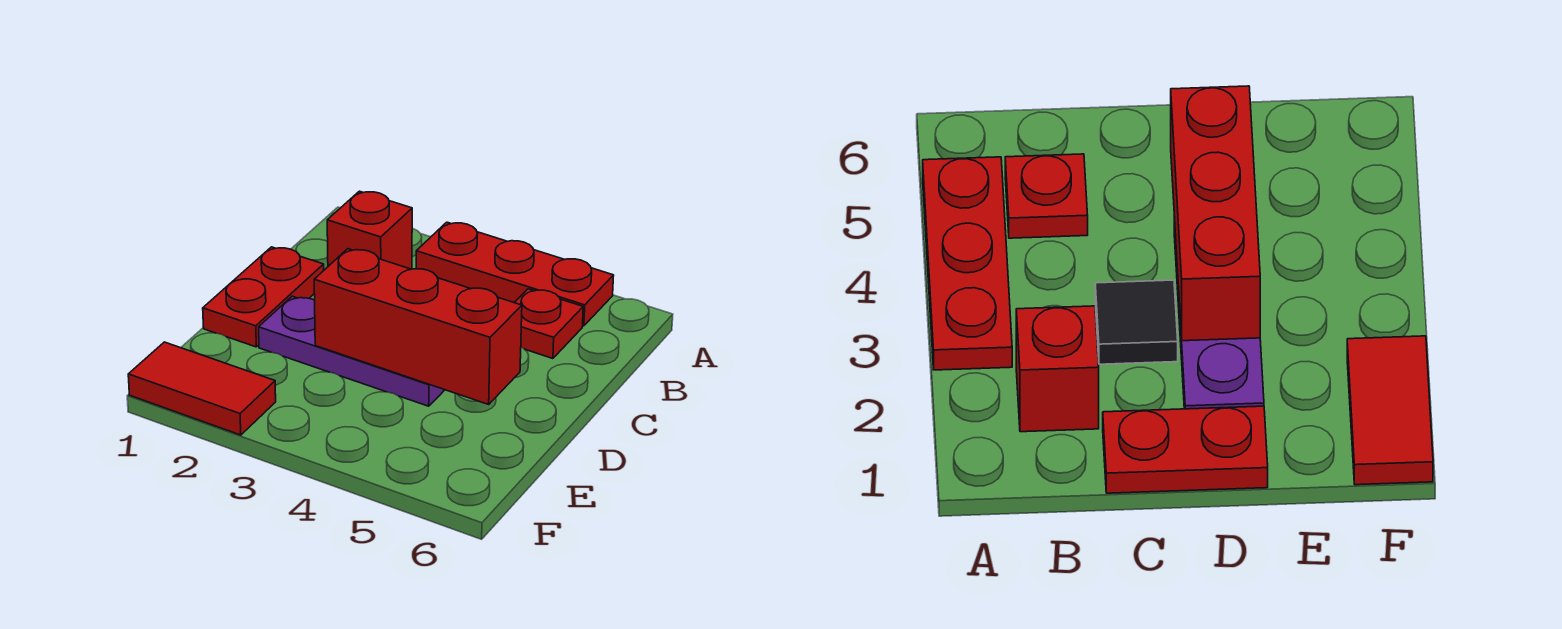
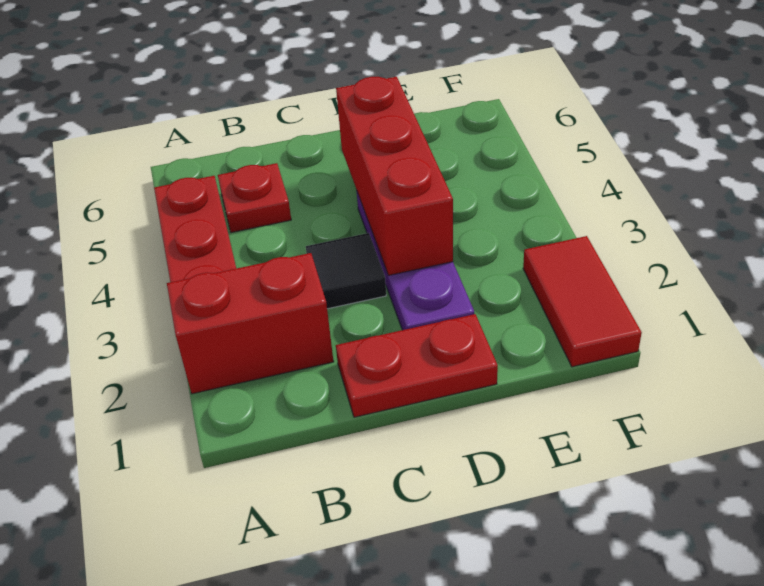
red 1x1 brick [327,191,412,269] -> red 1x2 brick [167,253,334,394]

